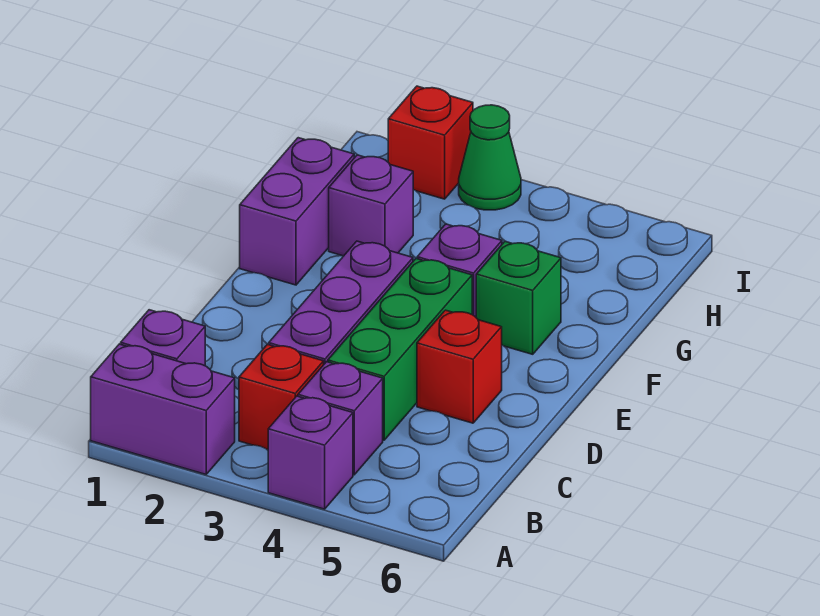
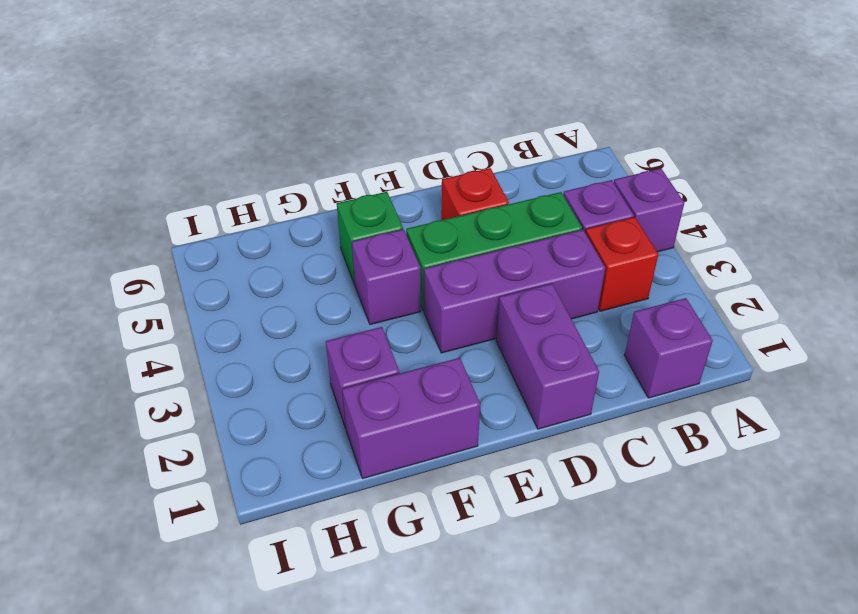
purple 1x2 brick [91,344,235,474] -> purple 1x2 brick moved to [496,284,599,429]
red 1x1 brick [388,86,473,199] -> none
green 1x1 cone [459,105,521,210] -> none

